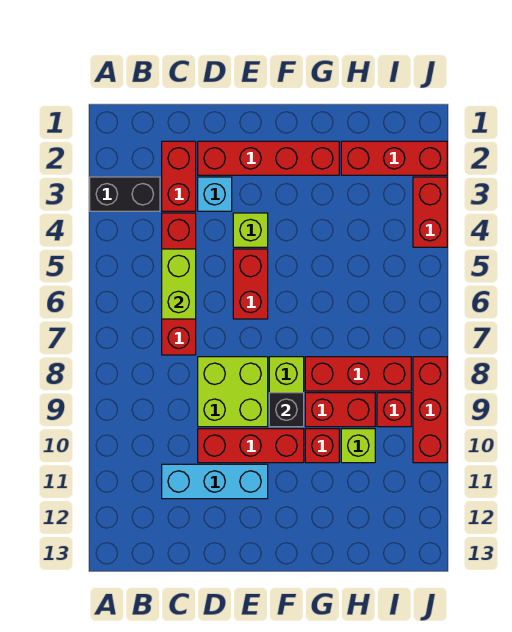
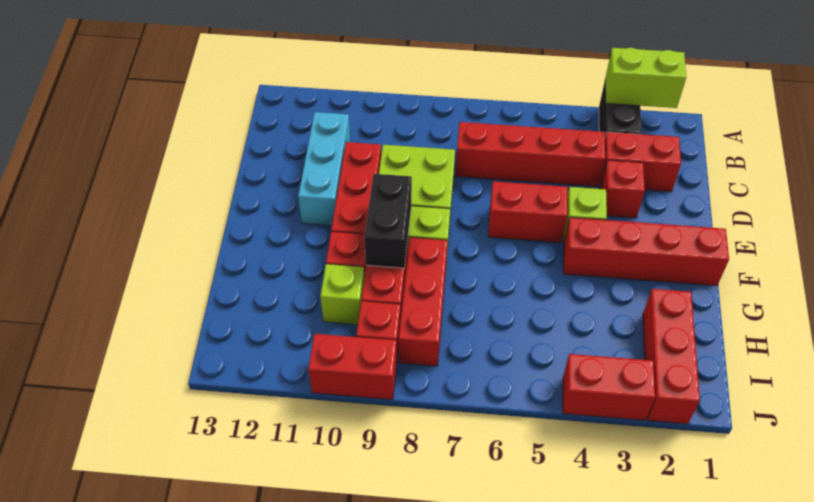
lime 1x2 brick [162,249,196,319] -> lime 1x2 brick moved to [605,48,686,108]
red 1x4 brick [198,141,339,175] -> red 1x4 brick turned to [563,217,729,286]
cyan 1x1 brick [198,177,232,211] -> red 1x1 brick [600,160,645,218]
black 1x1 brick [269,393,304,427] -> black 1x2 brick [364,174,412,268]
red 1x3 brick [413,357,447,463] -> red 1x2 brick [308,334,397,400]

